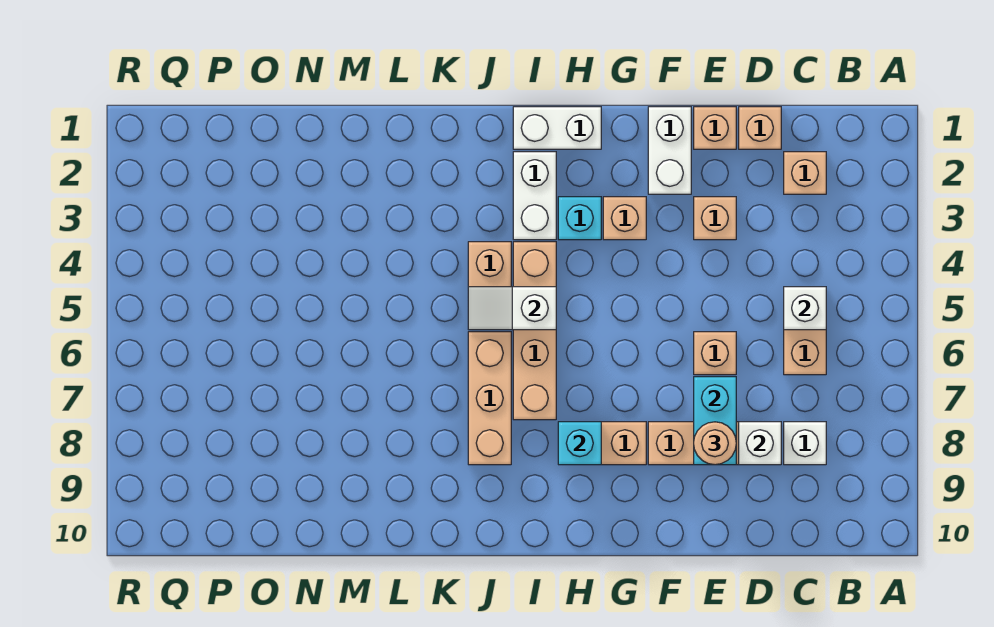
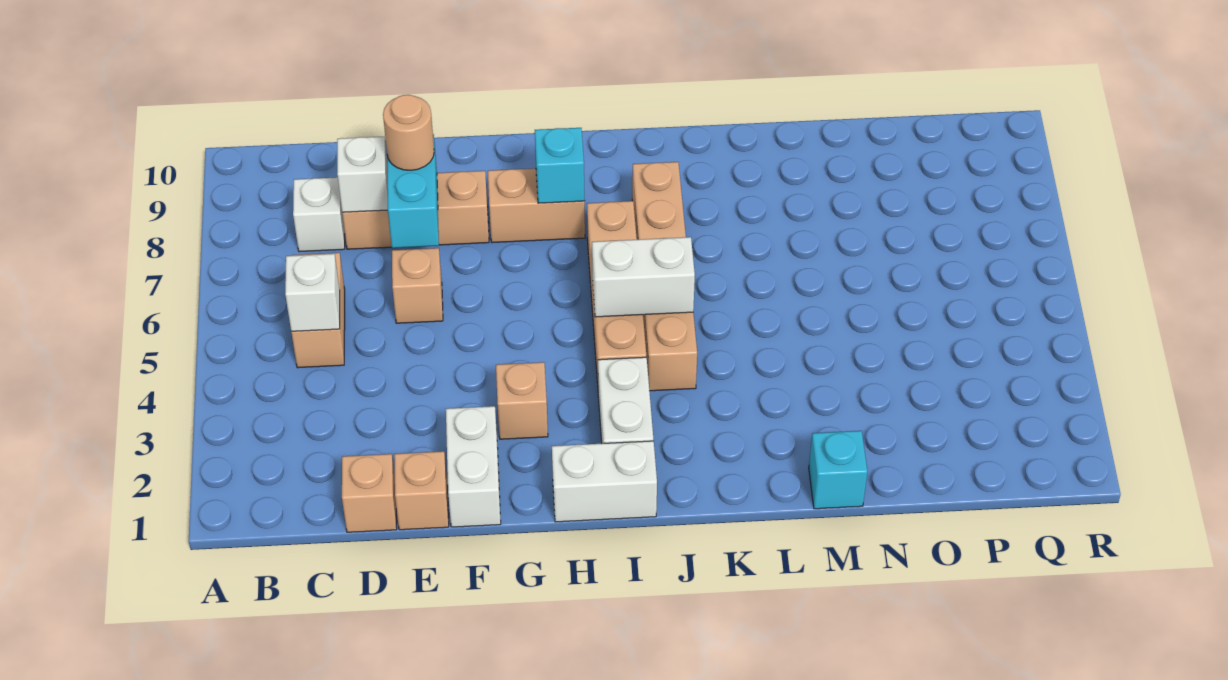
tan 1x1 brick [784,152,826,194] -> none
tan 1x1 brick [694,197,736,240] -> none
cyan 1x1 brick [558,197,601,240] -> cyan 1x1 brick moved to [809,431,867,509]
white 1x2 slope [468,287,556,330] -> white 1x2 brick [592,237,695,317]

